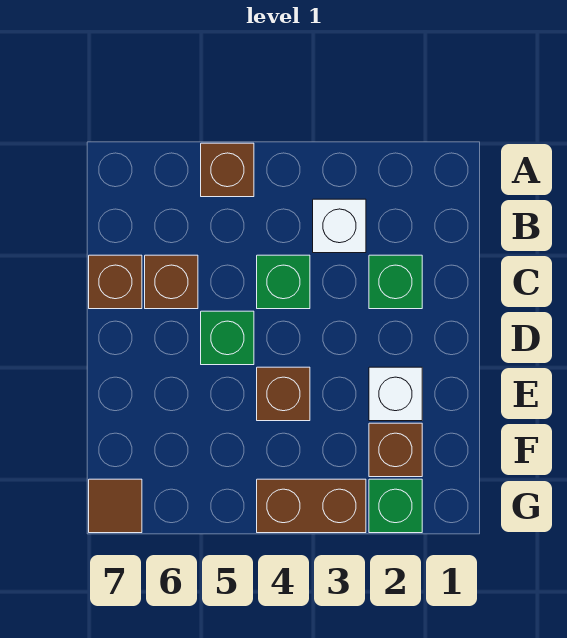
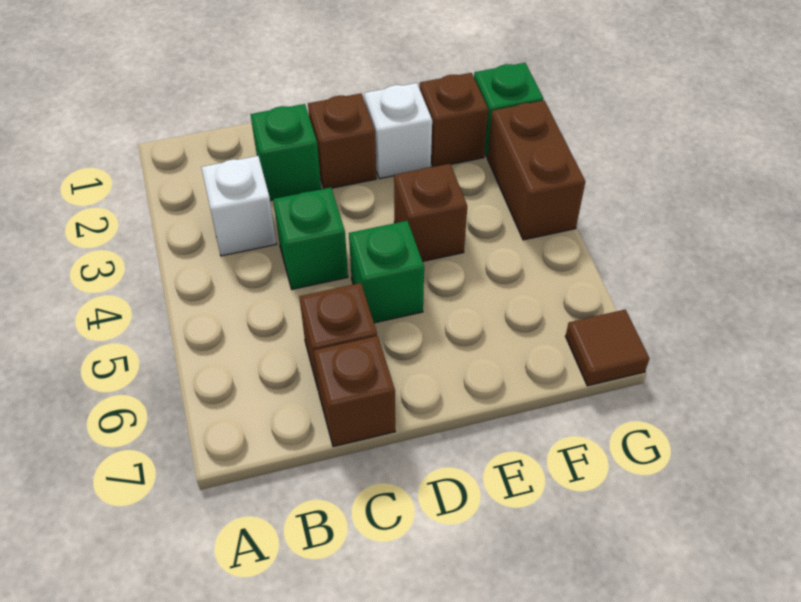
brown 1x1 brick [201,143,254,197] -> brown 1x1 brick moved to [308,93,376,189]

